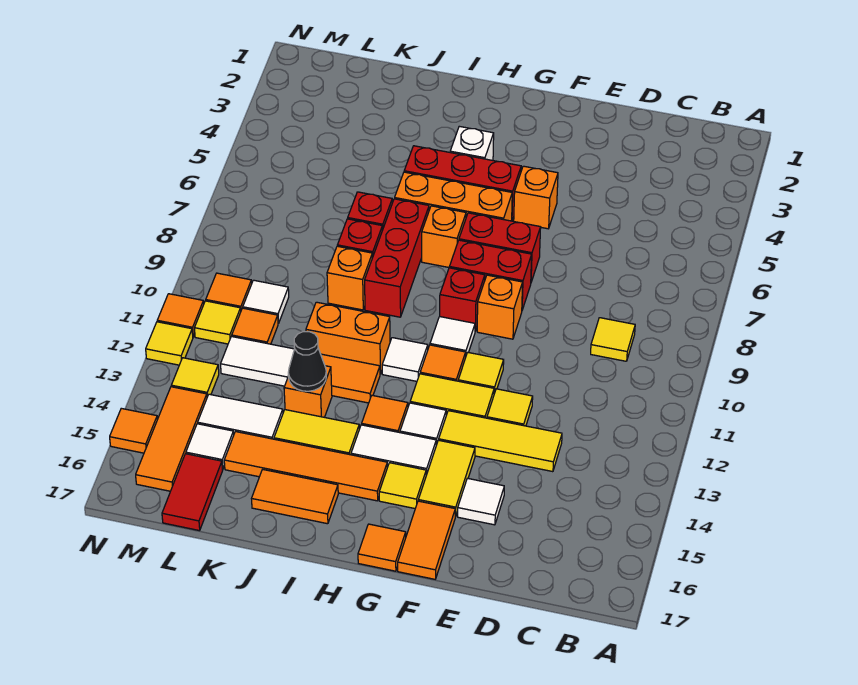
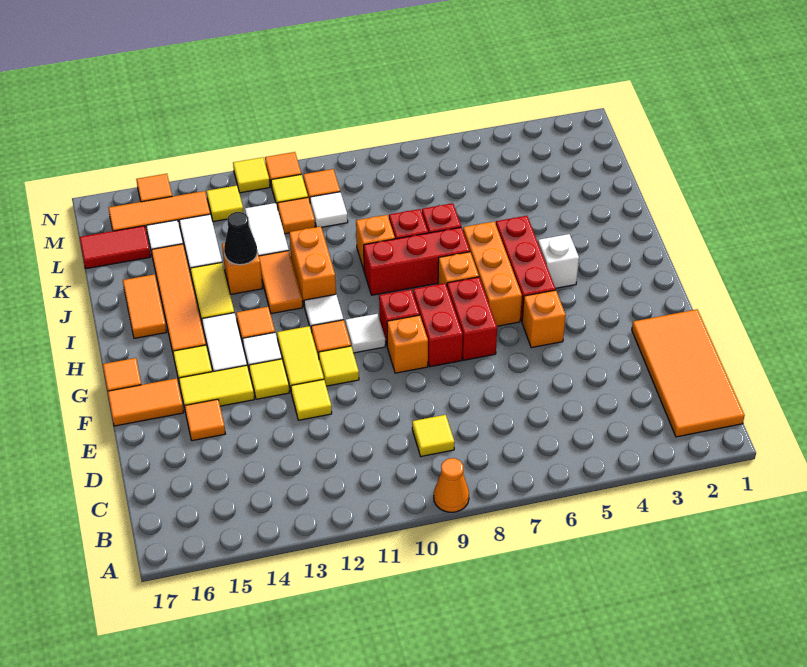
none -> orange 1x1 cone [434,458,469,512]
none -> orange 2x4 tile [632,309,745,437]
yellow 1x3 tile [439,411,562,472] -> yellow 1x1 tile [249,359,289,399]
white 1x1 tile [458,478,504,525] -> orange 1x1 tile [185,399,225,441]

